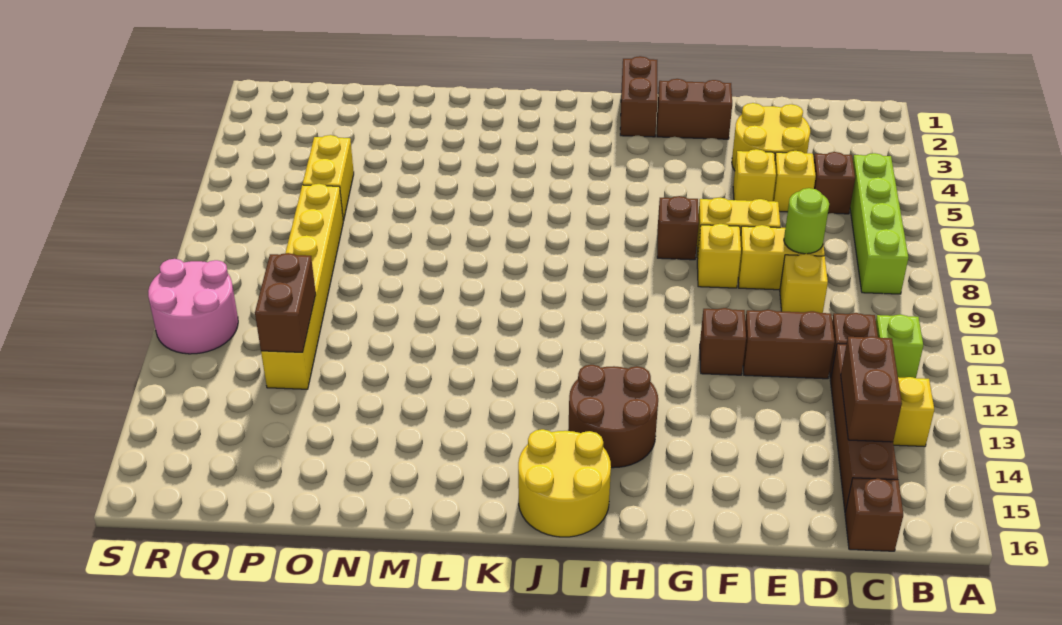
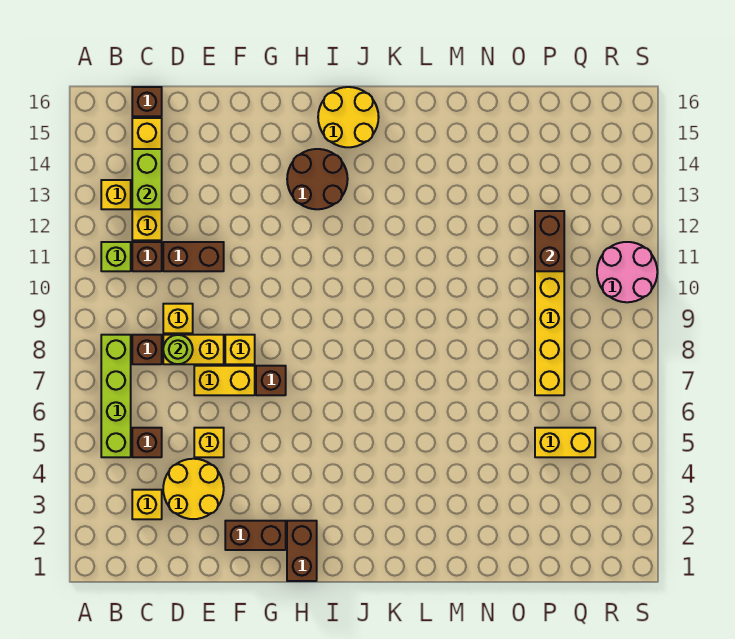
brown 1x4 brick [830,344,898,512] -> yellow 1x4 brick [132,118,162,240]
brown 1x2 brick [841,336,902,442] -> lime 1x2 brick [132,149,162,209]
yellow 1x1 brick [773,151,816,212] -> yellow 1x1 brick moved to [132,490,162,519]
brown 1x1 brick [700,308,746,375] -> brown 1x1 brick moved to [132,335,162,364]
yellow 1x2 brick [303,135,354,221] -> yellow 1x2 brick turned to [535,428,595,457]

